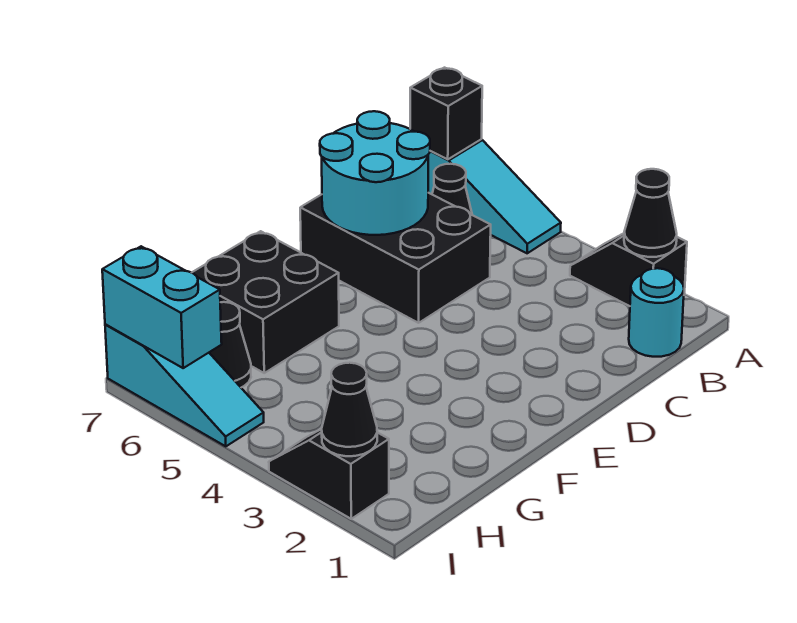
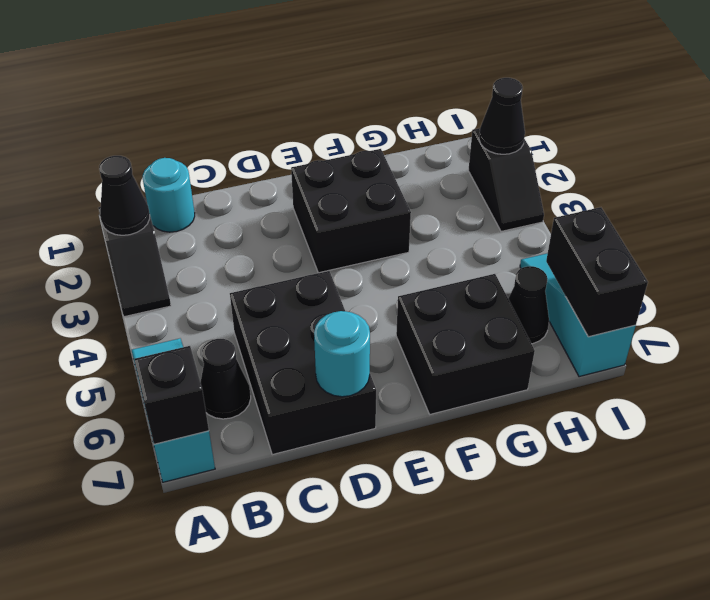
cyan 2x2 round brick [320,111,430,235] -> cyan 1x1 round brick [314,311,370,397]
none -> black 2x2 brick [291,149,411,273]
cyan 1x2 brick [102,246,222,368] -> black 1x2 brick [546,207,648,337]

